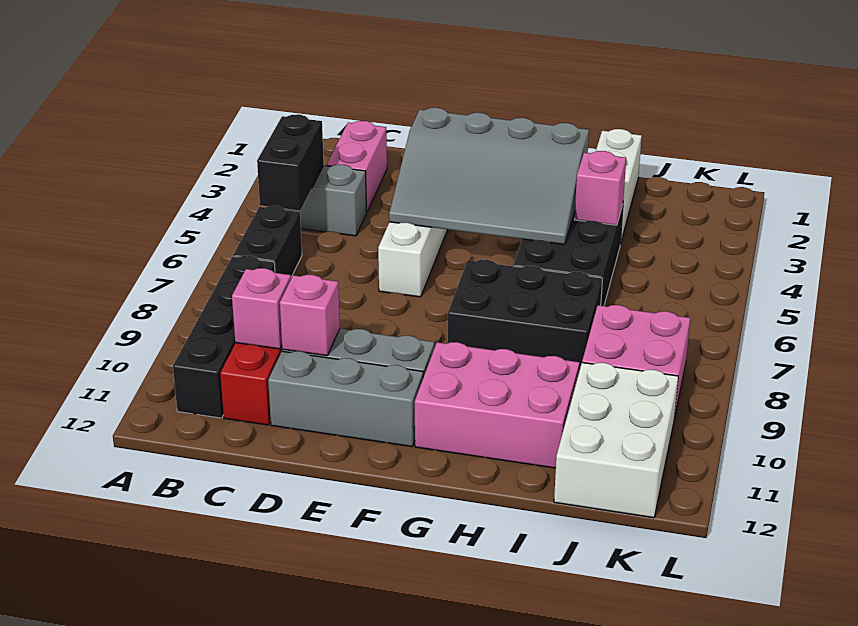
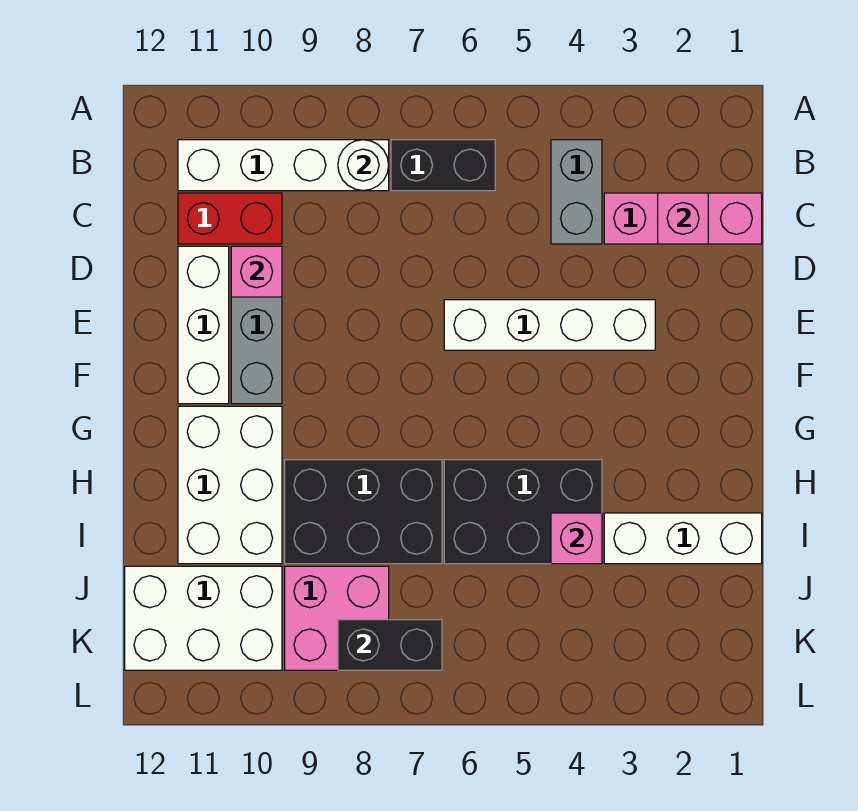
black 1x2 brick [257,114,324,210] -> black 1x2 brick moved to [338,620,442,670]
black 1x4 brick [173,256,275,418] -> white 1x4 brick [178,140,389,191]
none -> white 1x1 round brick [338,140,389,191]
pink 1x2 brick [326,121,387,213] -> pink 1x3 brick [604,193,762,244]
pink 1x1 brick [232,268,291,349] -> pink 1x1 brick moved to [658,193,708,244]
grey 1x3 brick [268,351,423,447] -> white 1x3 brick [178,246,229,404]
grey 3x4 slope [389,108,589,244] -> none
black 2x3 brick [448,260,602,371] -> black 2x3 brick turned to [285,460,442,564]
pink 2x3 brick [415,342,579,468] -> white 2x3 brick [178,406,282,564]

